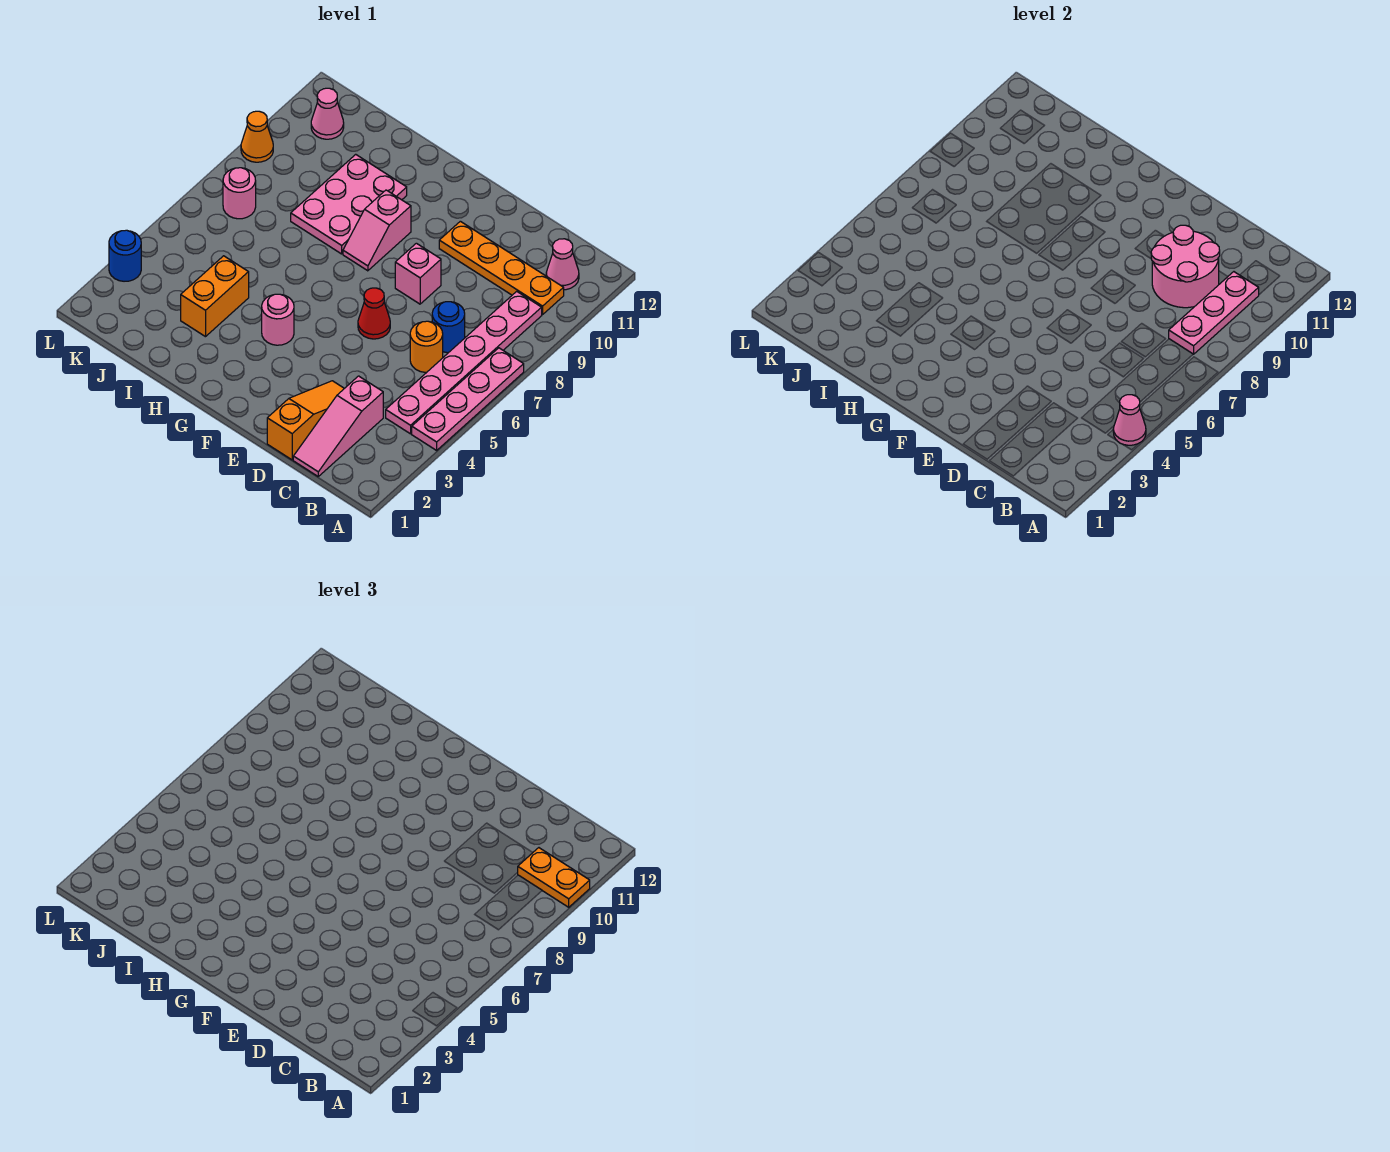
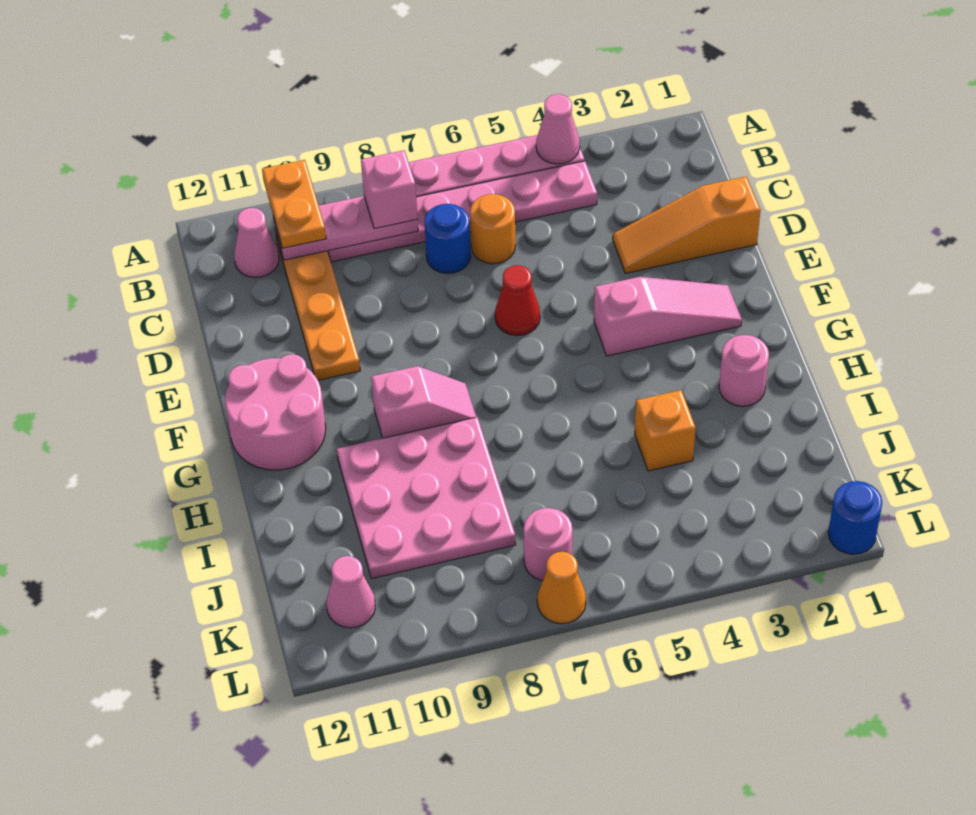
pink 1x3 slope [293,376,383,476] -> pink 1x3 slope moved to [594,277,742,356]
pink 2x2 round brick [1151,225,1220,308] -> pink 2x2 round brick moved to [225,354,326,470]
pink 1x1 brick [395,243,441,304] -> pink 1x1 brick moved to [361,150,418,229]
pink 1x1 round brick [262,294,294,345] -> pink 1x1 round brick moved to [719,335,769,406]
pink 2x3 plate [291,154,407,254] -> pink 3x3 plate [337,417,516,579]
orange 1x2 brick [181,256,249,337] -> orange 1x1 brick [635,390,696,471]
blue 1x1 round brick [109,230,141,281] -> blue 1x1 round brick moved to [828,481,882,554]
orange 1x1 cone [241,111,273,162] -> orange 1x1 cone moved to [537,552,586,624]

